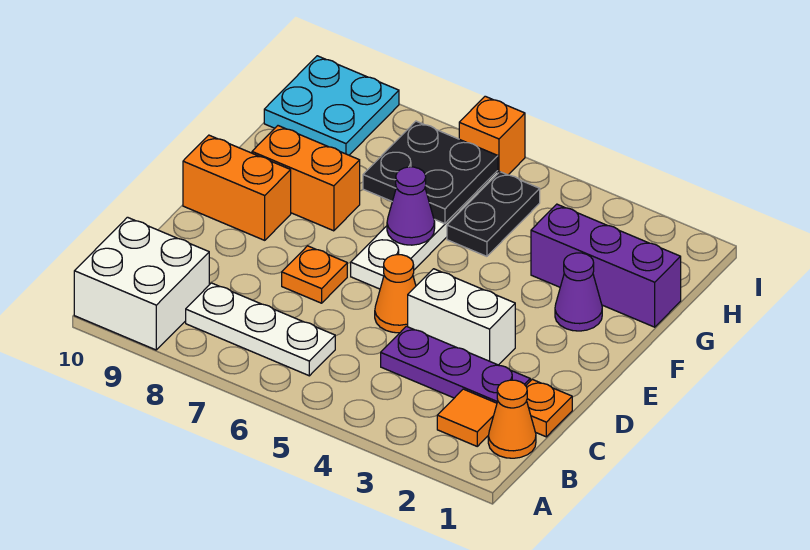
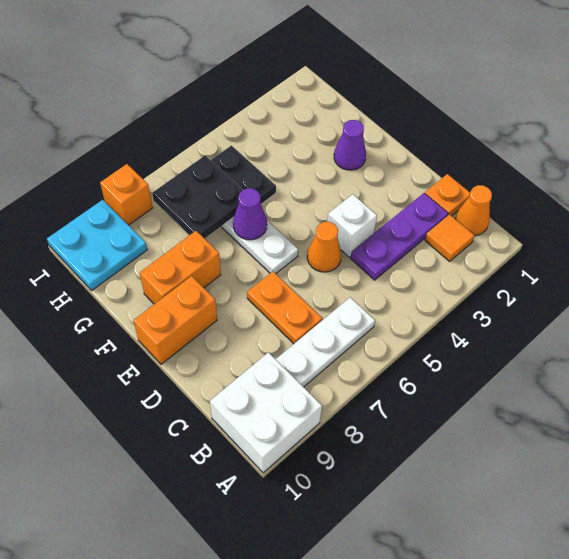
white 1x2 brick [408,269,515,365] -> white 1x1 brick [327,194,377,257]
orange 1x1 plate [282,246,347,303] -> orange 1x2 plate [247,272,322,344]
purple 1x3 brick [531,204,681,327] -> none
orange 1x1 brick [459,96,525,175] -> orange 1x1 brick moved to [100,164,152,225]

